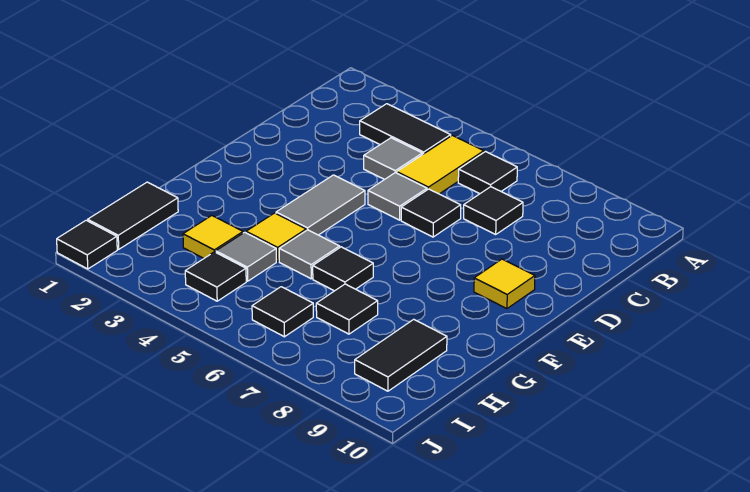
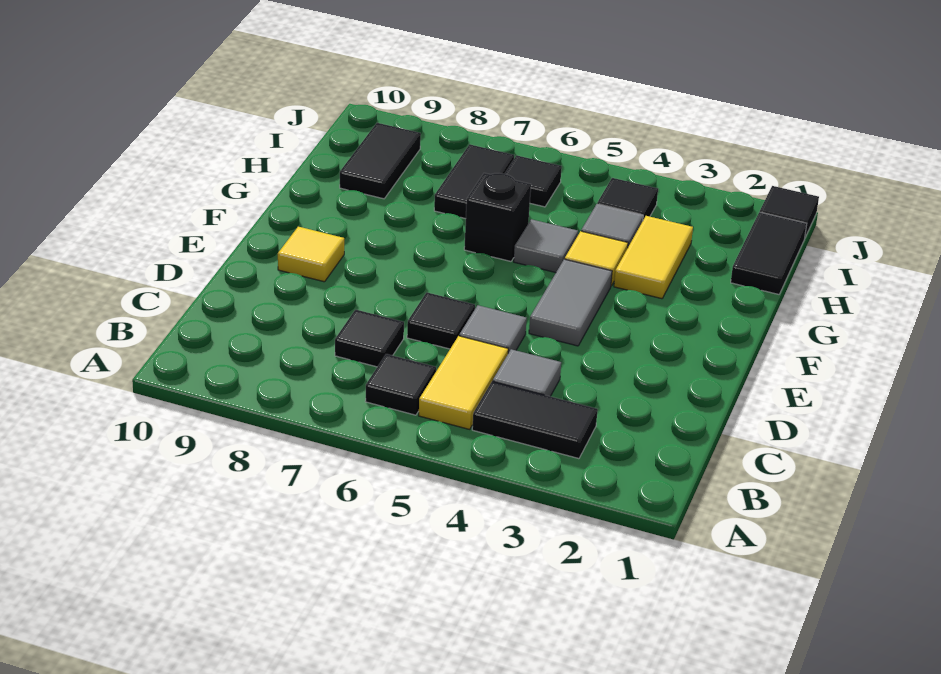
black 1x1 tile [313,247,373,291] -> black 1x1 brick [464,173,531,261]
yellow 1x1 tile [183,216,243,258] -> yellow 1x2 tile [614,216,693,299]
black 1x1 tile [316,284,378,334] -> black 1x2 tile [434,144,514,219]

